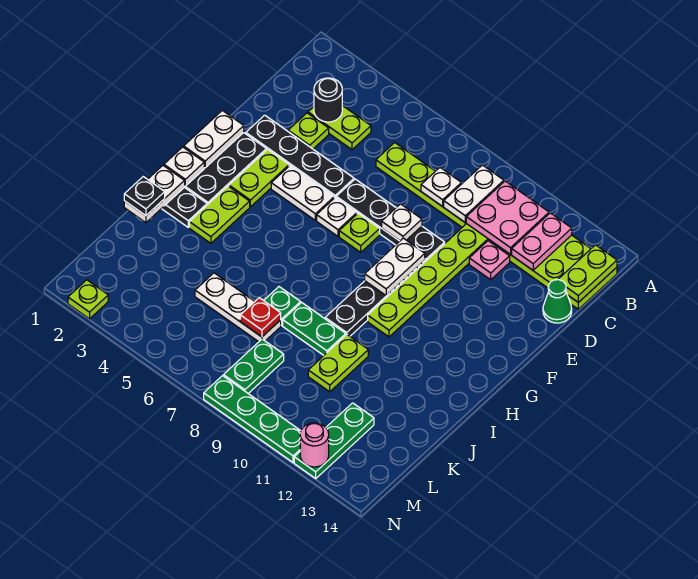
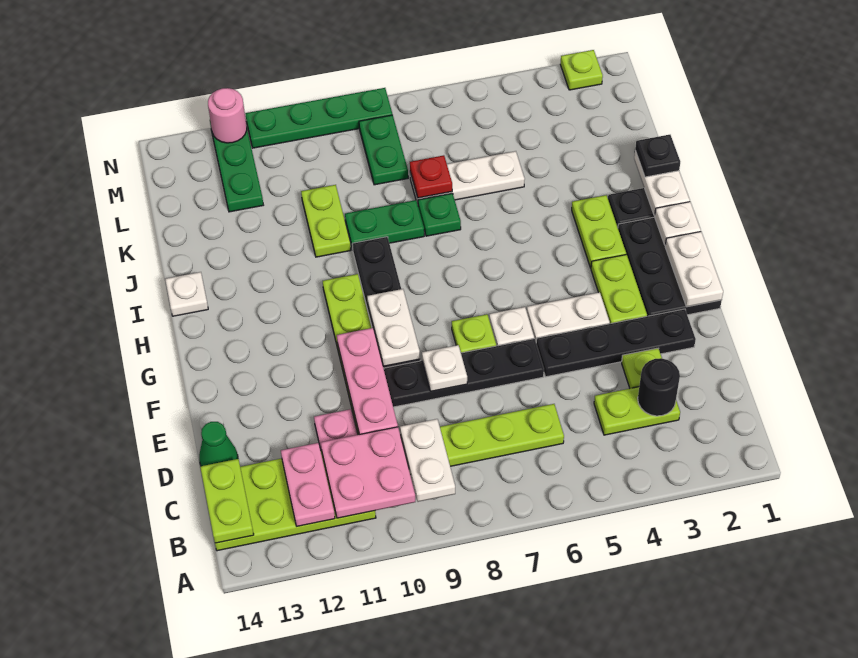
white 1x1 plate [421,168,461,207] -> white 1x1 plate moved to [165,272,208,316]
none -> pink 1x3 plate [337,328,398,435]

